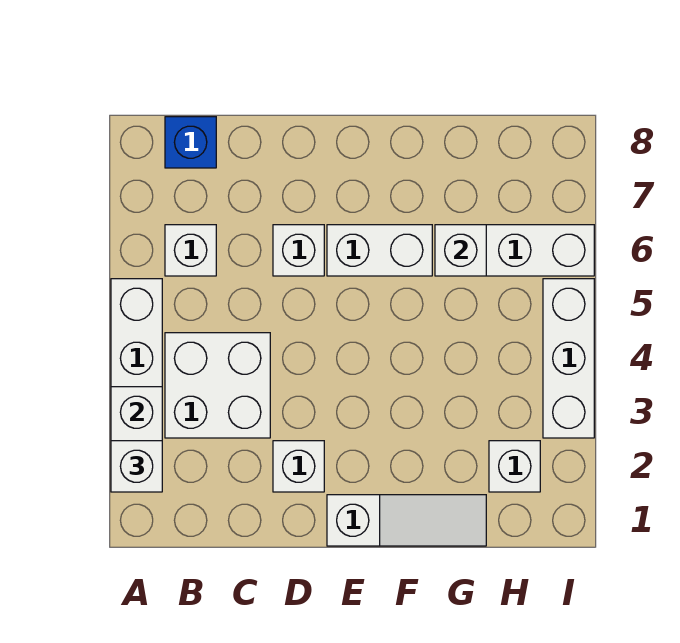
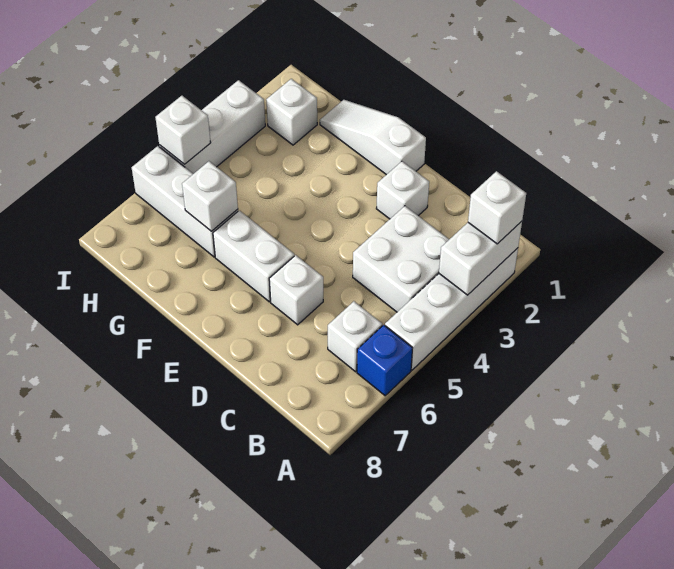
blue 1x1 brick [165,117,216,168] -> blue 1x1 brick moved to [357,325,412,396]
none -> white 1x1 brick [155,96,211,164]

